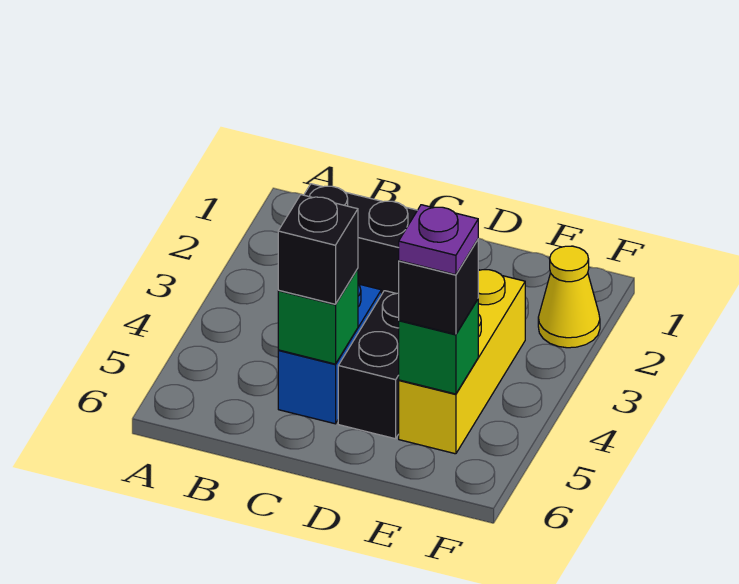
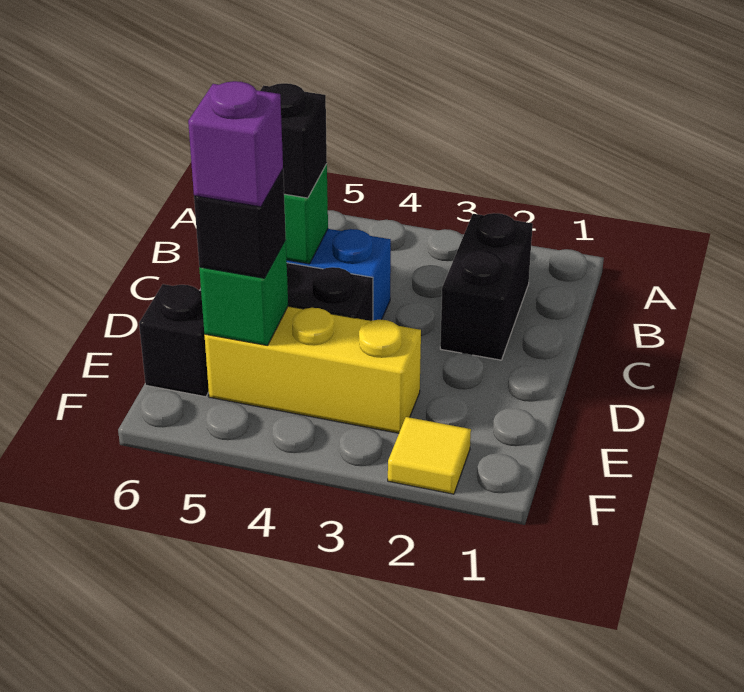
purple 1x1 plate [399,205,478,275] -> purple 1x1 brick [188,81,283,207]
none -> black 1x1 brick [139,284,209,397]
yellow 1x1 cone [538,246,600,348] -> yellow 1x1 tile [388,417,471,494]

